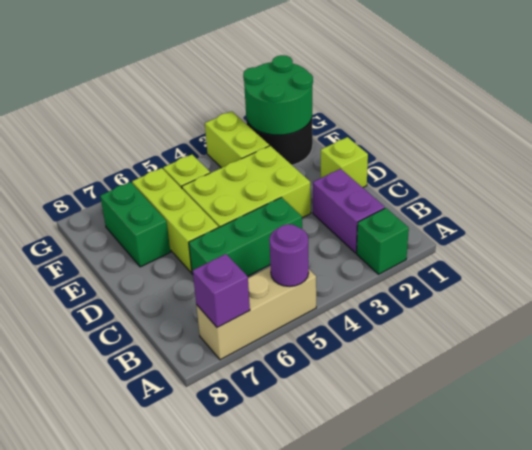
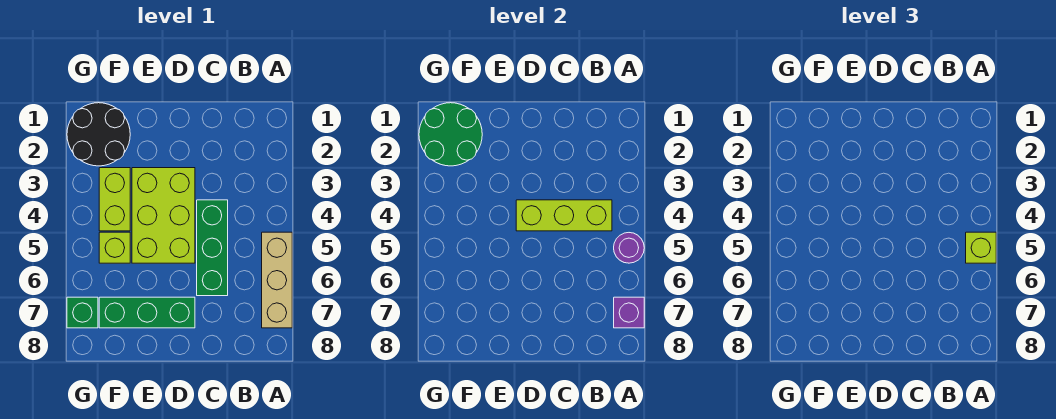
green 1x1 brick [357,208,409,274] -> green 1x1 brick moved to [67,297,98,328]
purple 1x2 brick [313,169,385,253] -> none
lime 1x1 brick [321,137,368,188] -> lime 1x1 brick moved to [966,232,996,263]
lime 1x3 brick [132,168,218,273] -> lime 1x3 brick moved to [516,200,612,231]
green 1x2 brick [100,182,170,267] -> green 1x3 brick [99,297,195,328]
lime 1x2 brick [205,111,269,168] -> lime 1x2 brick turned to [99,168,130,231]

